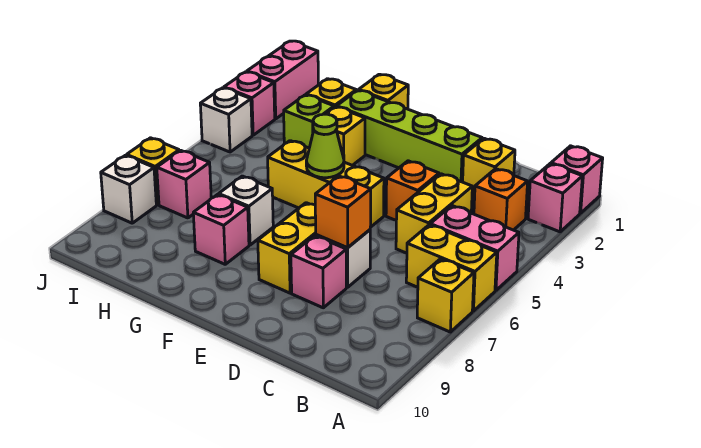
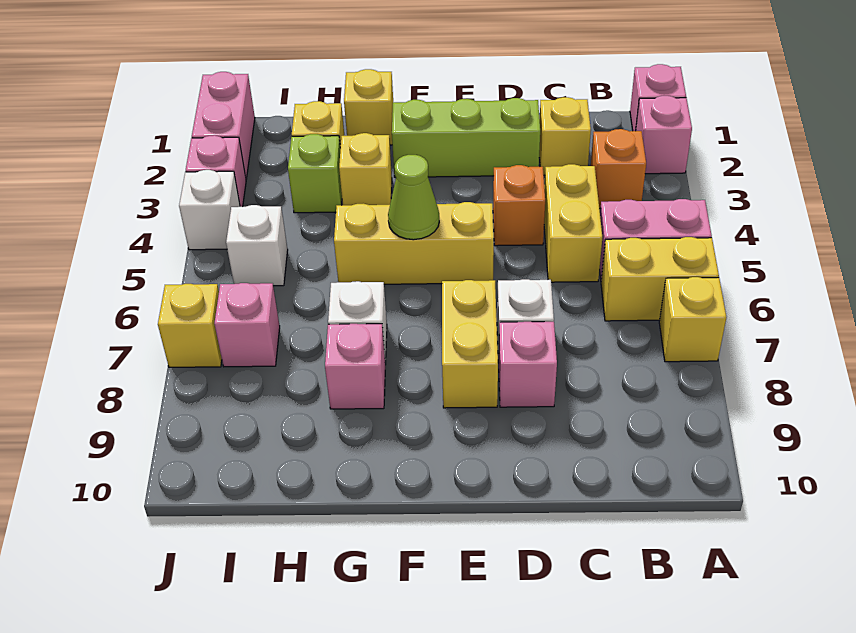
lime 1x4 brick [337,90,482,182] -> lime 1x3 brick [392,98,540,177]
orange 1x1 brick [315,176,371,248] -> none
white 1x1 brick [101,155,156,223] -> white 1x1 brick moved to [226,205,288,286]

